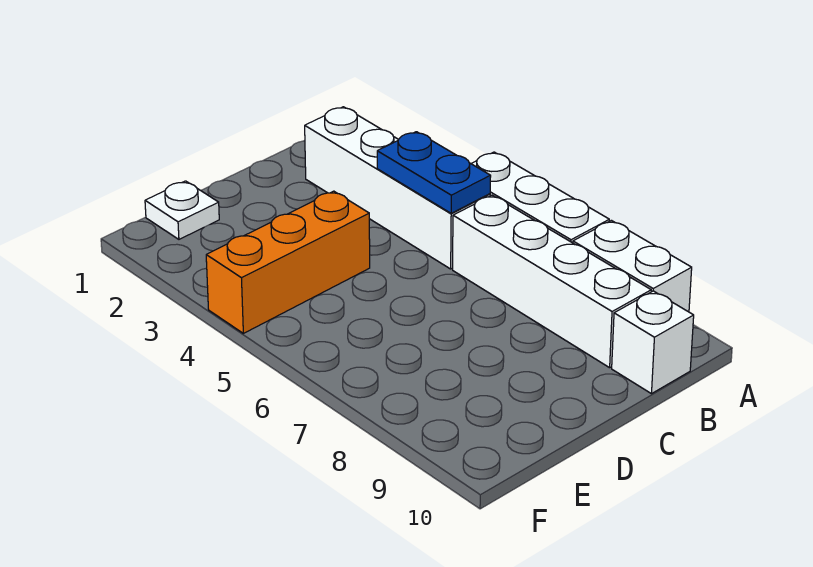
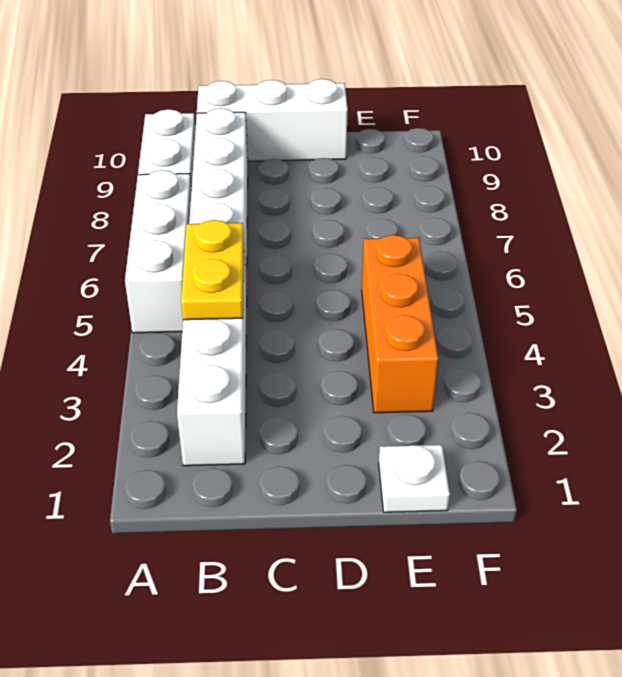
blue 1x2 plate [377,132,491,213] -> yellow 1x2 plate [181,220,244,320]
white 1x1 brick [612,291,694,394] -> white 1x3 brick [197,79,348,161]
orange 1x3 brick [206,191,370,333] -> orange 1x3 brick turned to [362,235,438,413]

